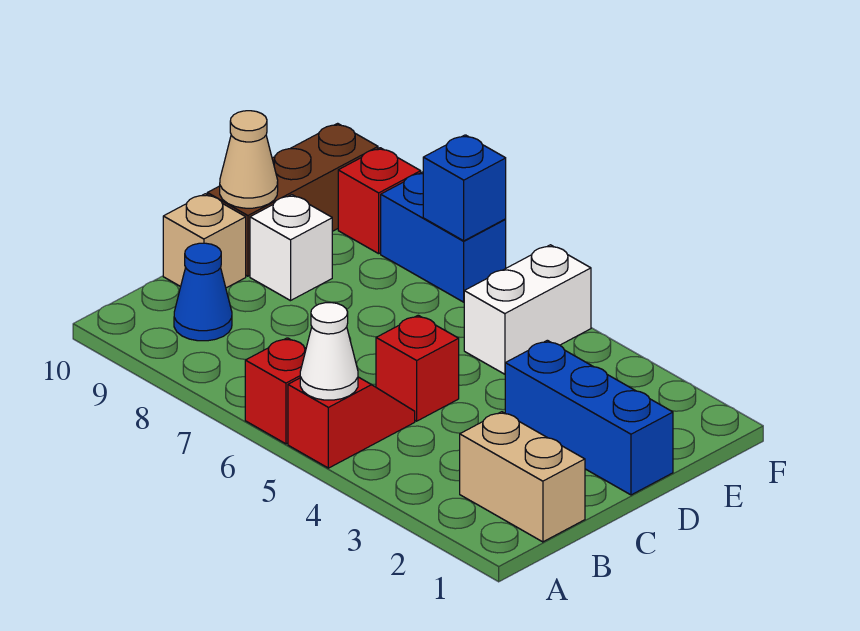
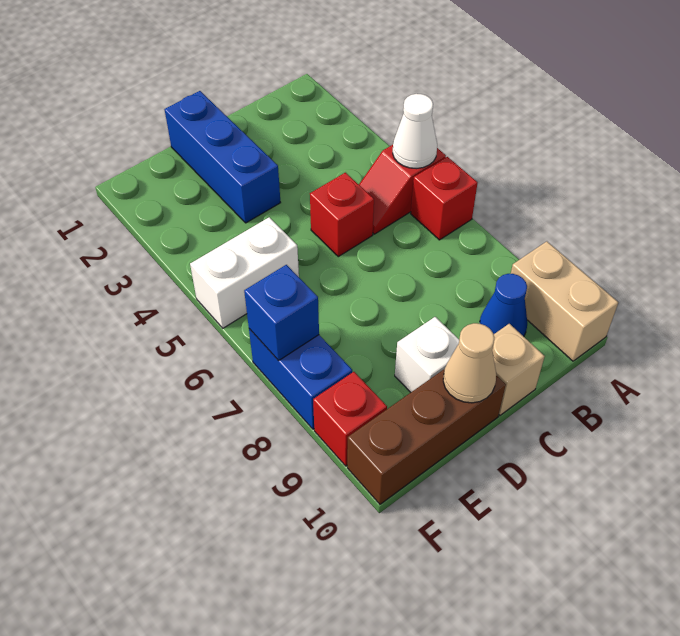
tan 1x2 brick [460,412,585,542] -> tan 1x2 brick moved to [511,241,618,361]

